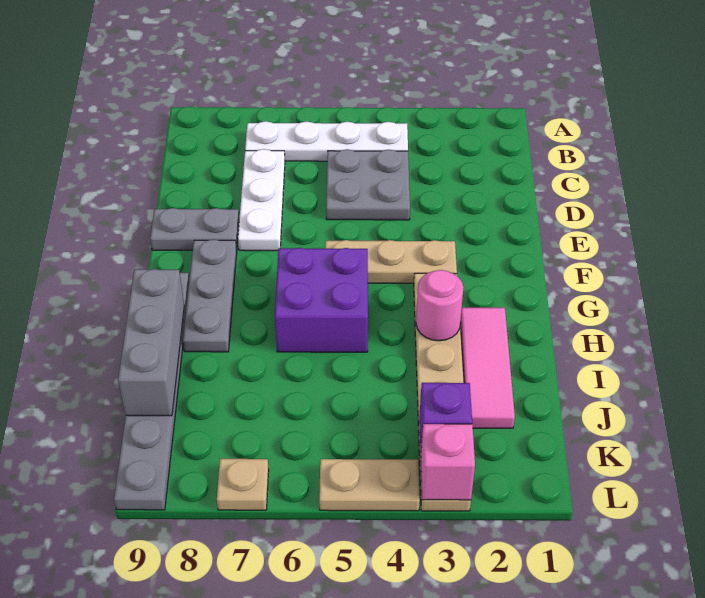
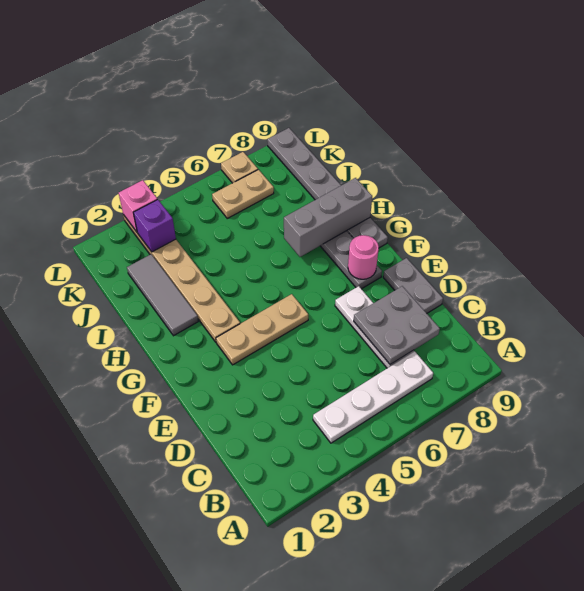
grey 2x2 plate [326,149,410,220] -> grey 2x2 plate moved to [354,286,440,365]
grey 1x2 plate [150,208,239,250] -> grey 1x2 plate turned to [383,258,443,313]
purple 2x2 brick [275,248,368,352] -> none
pink 1x3 tile [460,308,515,428] -> grey 1x3 tile [127,254,198,336]
pink 1x1 round brick [416,270,464,341] -> pink 1x1 round brick moved to [348,235,379,279]
grey 1x3 brick [118,269,184,416] -> grey 1x3 brick turned to [284,178,372,257]
tan 1x2 plate [319,459,420,511] -> tan 1x2 plate moved to [212,170,274,218]

